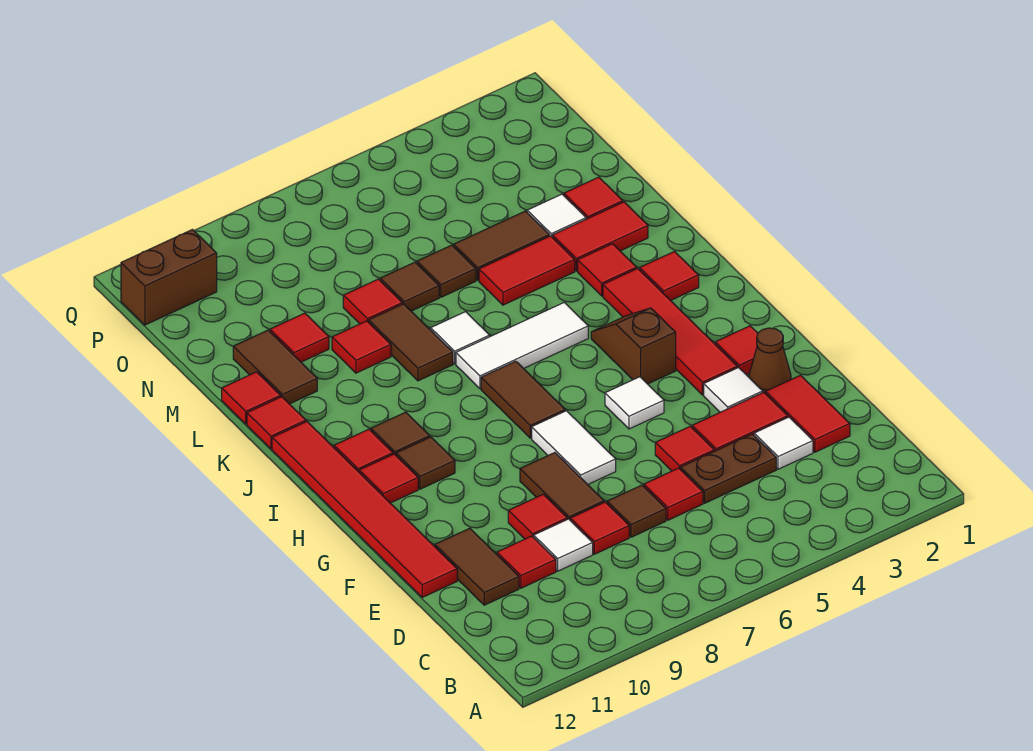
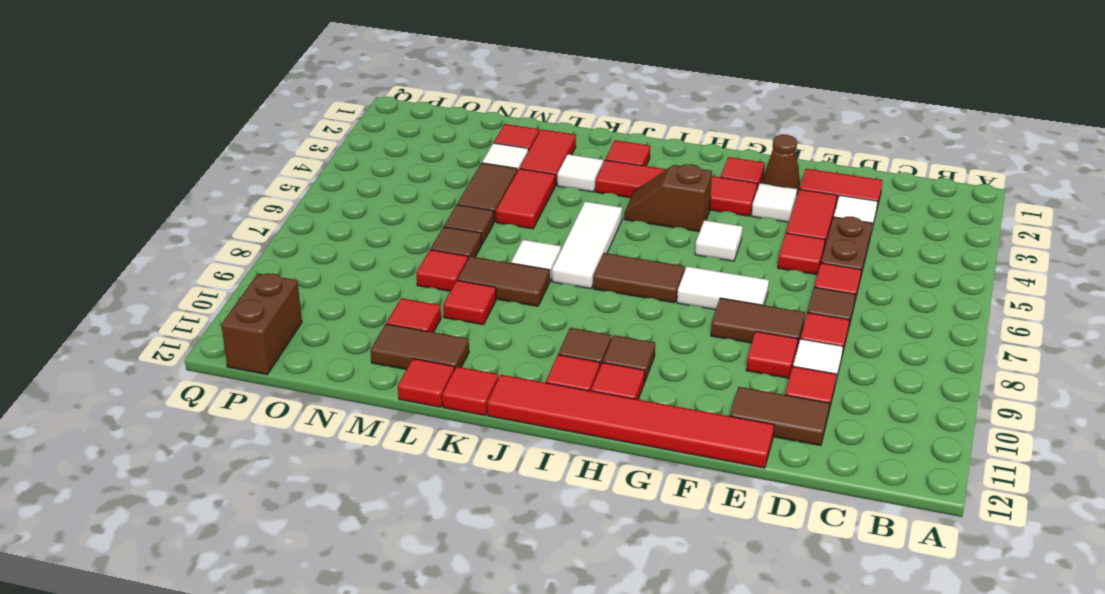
red 1x1 tile [578,244,637,296] -> white 1x1 tile [557,154,603,192]

